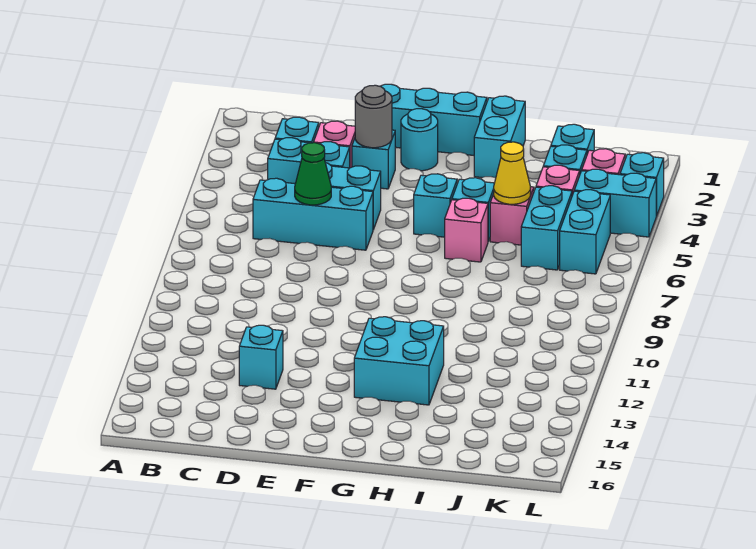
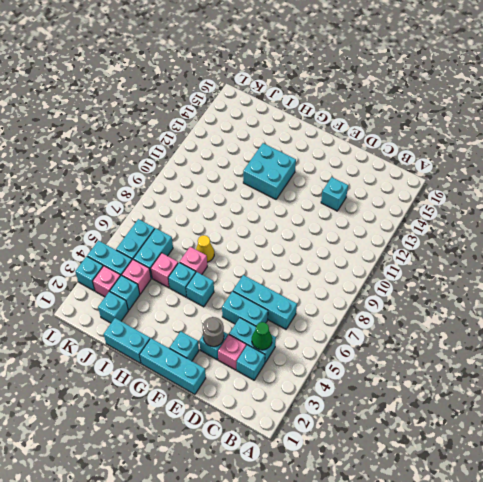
green 1x1 cone [295,143,331,205] -> green 1x1 cone moved to [252,322,272,350]
cyan 1x1 round brick [401,109,438,171] -> cyan 1x1 brick [170,332,199,361]
cyan 1x2 brick [474,96,525,178] -> cyan 1x2 brick turned to [103,318,150,363]
yellow 1x1 cone [494,142,531,204] -> yellow 1x1 cone moved to [196,235,214,262]

